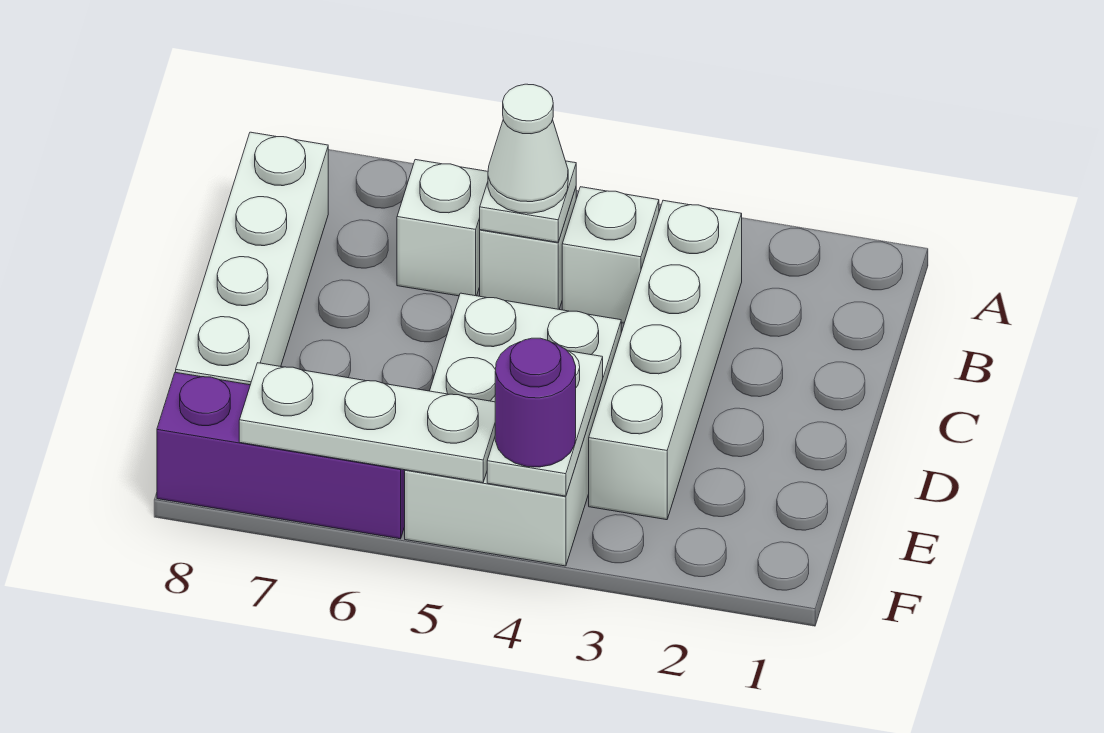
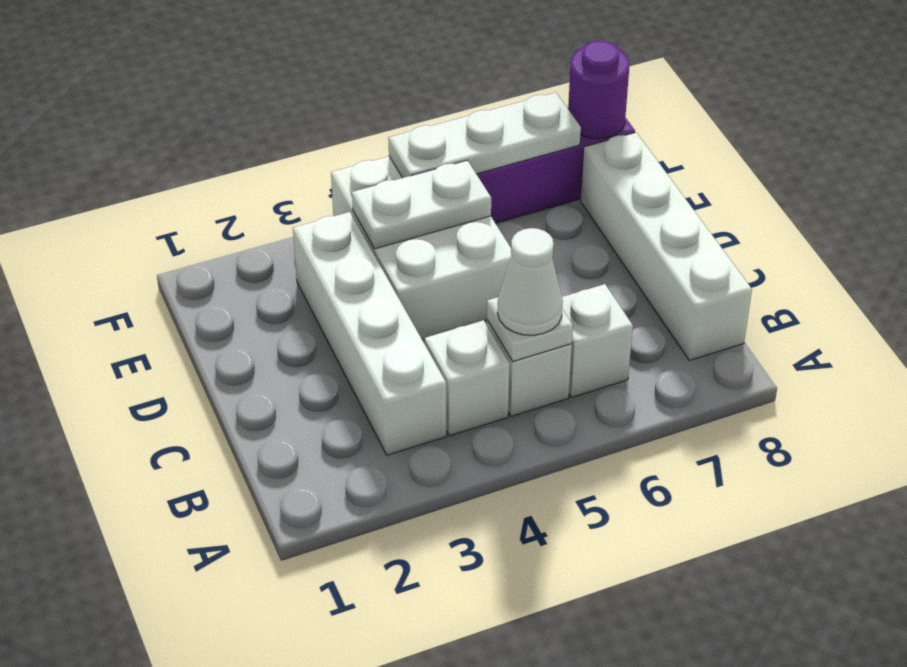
white 1x2 plate [487,351,603,496] -> white 1x2 plate turned to [352,160,491,249]
purple 1x1 round brick [495,338,576,467] -> purple 1x1 round brick moved to [568,41,630,139]

